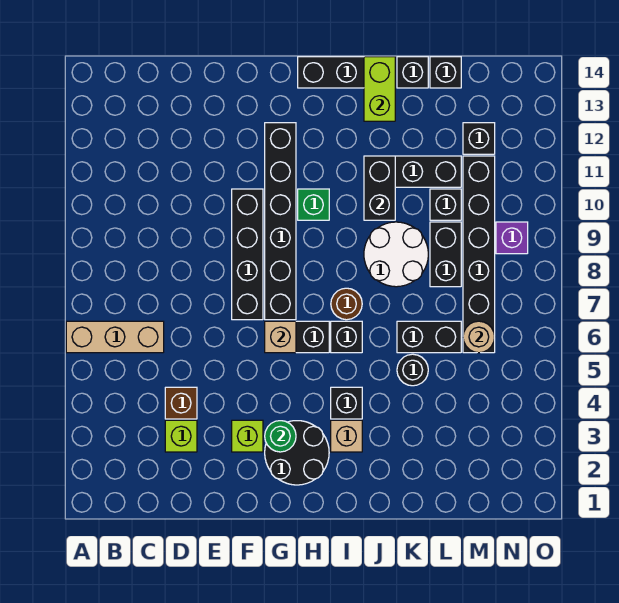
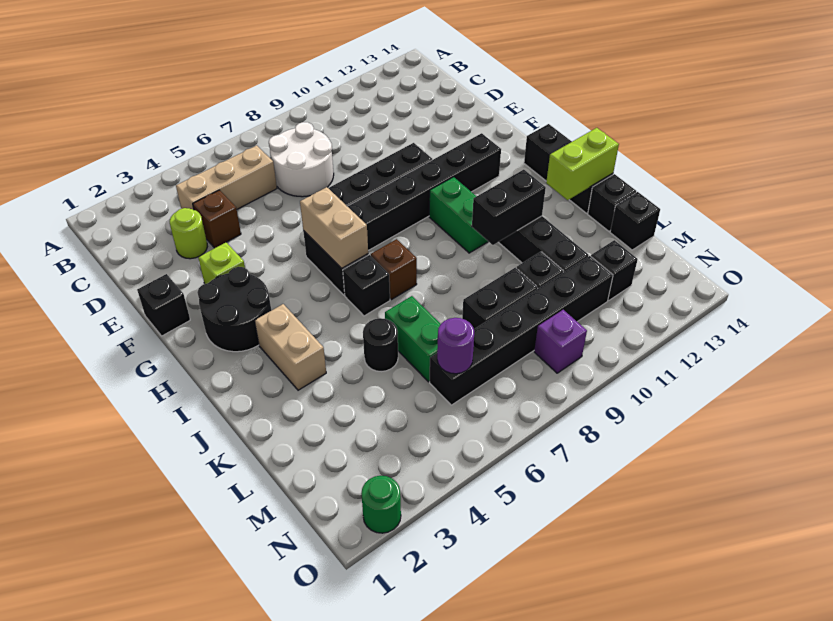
tan 1x3 brick [66,321,164,353] -> tan 1x3 brick turned to [176,145,277,210]
lime 1x1 brick [165,420,197,452] -> lime 1x1 round brick [170,208,207,259]
green 1x1 round brick [265,421,296,452] -> green 1x1 round brick moved to [361,476,401,533]
tan 1x1 brick [265,321,296,353] -> tan 1x2 brick [300,187,368,268]
green 1x1 brick [298,189,329,220] -> green 1x2 brick [429,177,488,253]
tan 1x1 brick [331,420,362,452] -> tan 1x2 brick [255,304,326,390]
black 1x1 brick [331,387,362,419] -> black 1x1 brick moved to [137,274,190,336]
brown 1x1 round brick [331,288,362,320] -> brown 1x1 brick [371,239,417,300]
white 2x2 round brick [364,222,428,287] -> white 2x2 round brick moved to [269,122,334,197]
black 1x2 brick [397,321,461,353] -> green 1x2 brick [385,296,441,382]
tan 1x1 round brick [463,321,495,353] -> purple 1x1 round brick [437,318,475,374]

